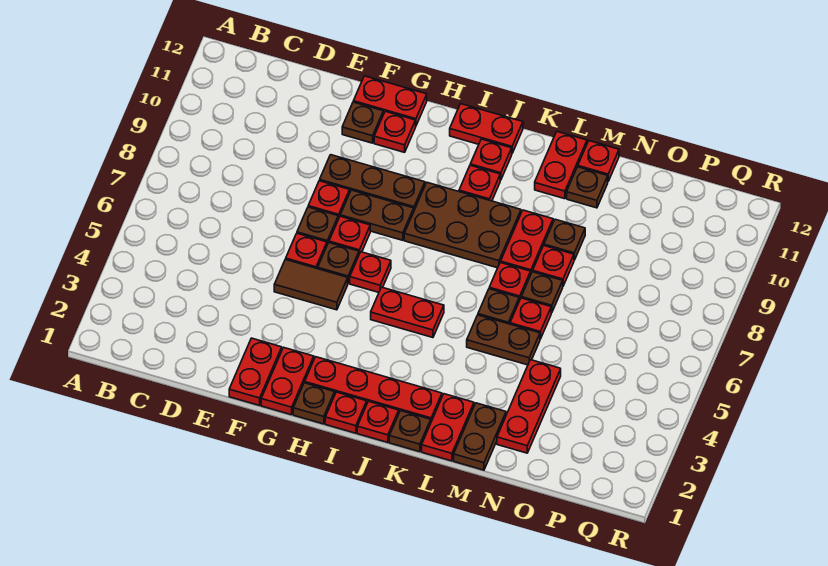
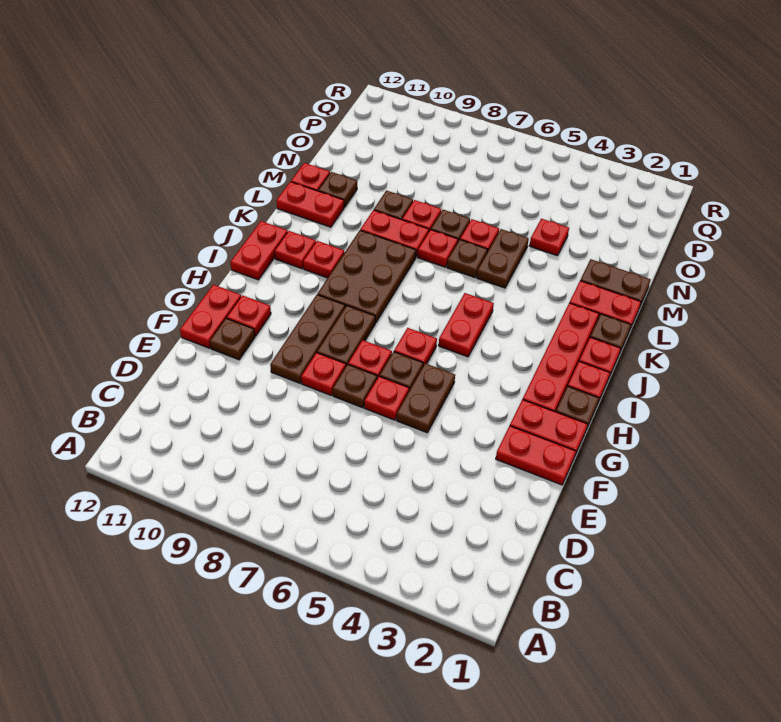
brown 1x2 tile [274,259,348,310] -> brown 1x2 plate [397,363,455,433]
red 1x3 plate [497,360,561,453] -> red 1x1 plate [530,219,569,256]

